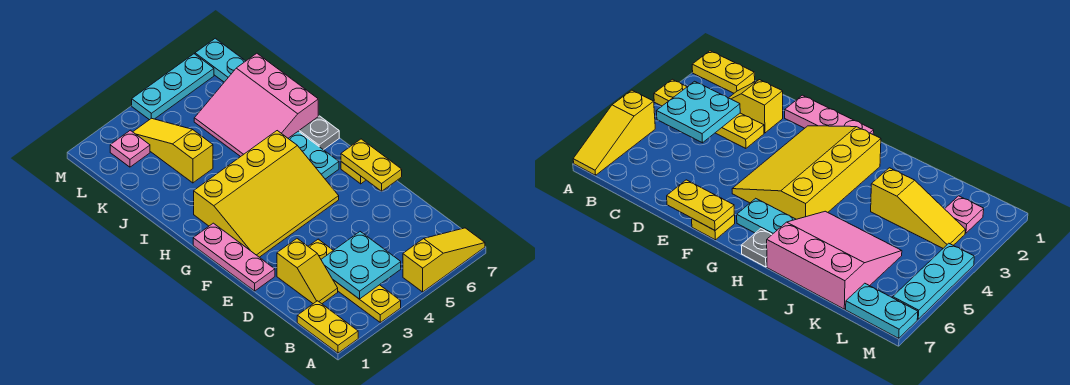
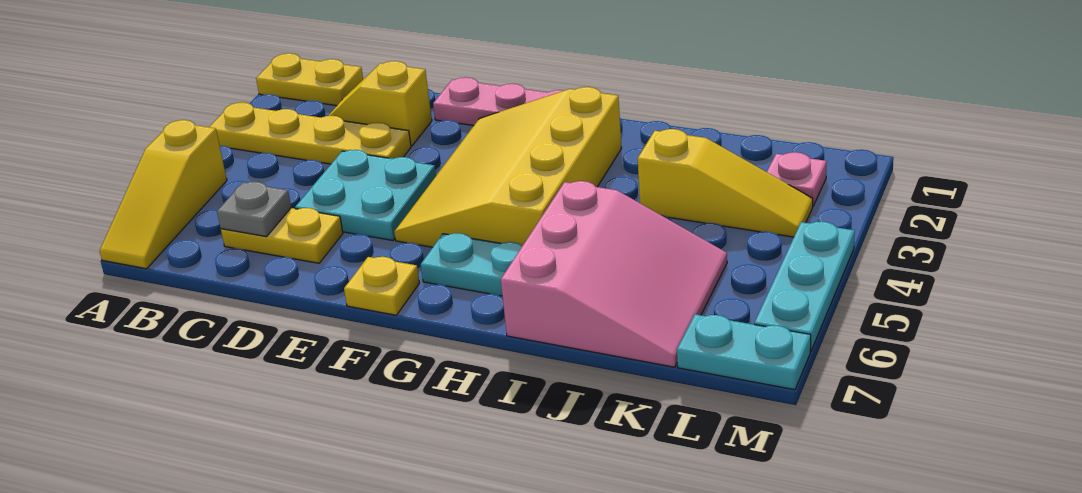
cyan 2x2 plate [321,232,401,299] -> cyan 2x2 plate moved to [295,150,436,240]
yellow 1x2 plate [341,139,402,191] -> yellow 1x2 plate moved to [221,208,343,263]
grey 1x1 plate [299,116,339,150] -> grey 1x1 plate moved to [217,182,291,237]
pink 3x3 slope [194,53,318,157] -> pink 3x3 slope turned to [501,181,727,367]

